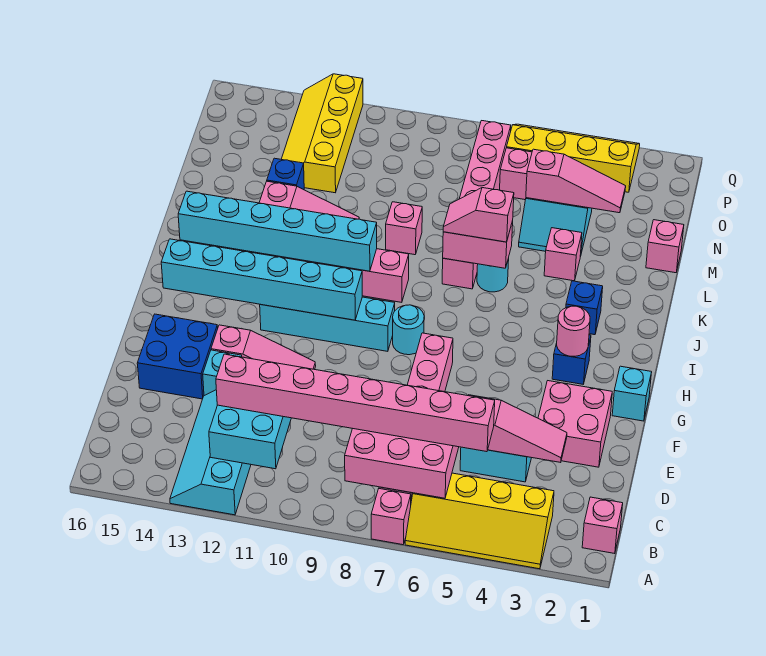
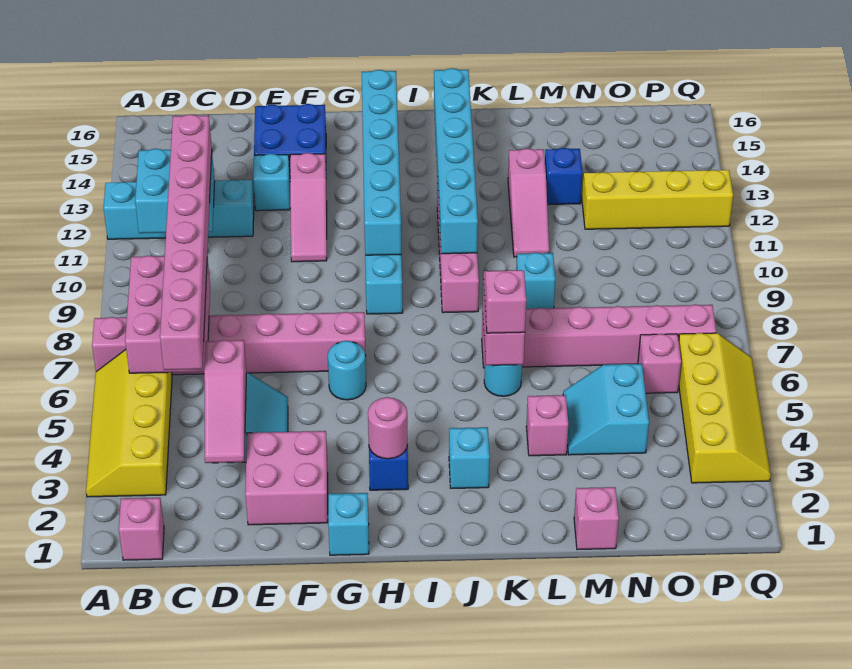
cyan 1x1 round brick [393,305,424,355] -> cyan 1x1 round brick moved to [328,341,366,400]
blue 1x1 brick [566,281,603,335] -> cyan 1x1 brick [449,427,490,488]
pink 1x1 brick [386,202,422,255] -> cyan 1x1 brick [516,252,555,309]
pink 1x3 slope [526,149,626,213] -> none

